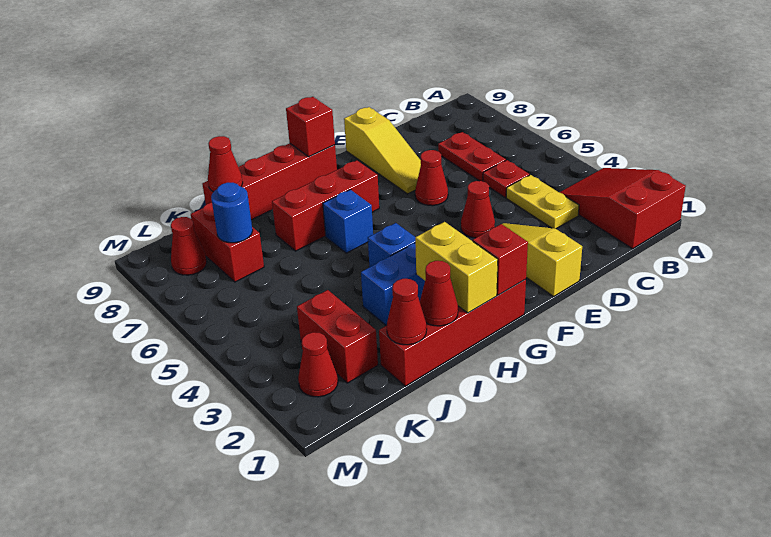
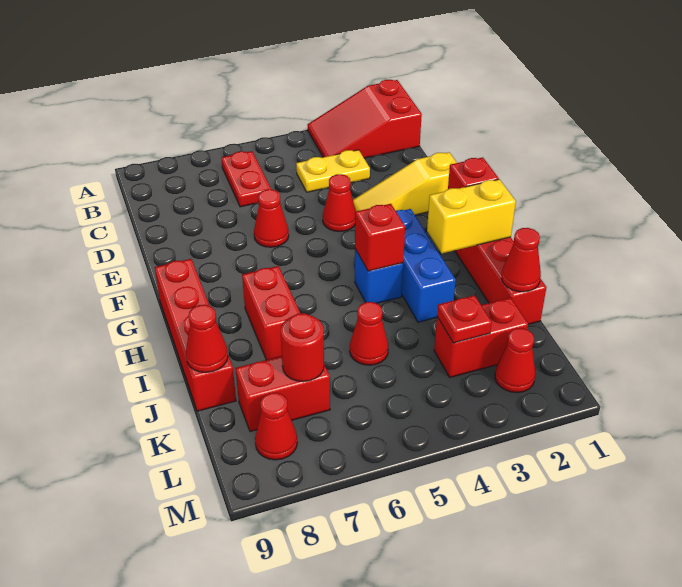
red 1x1 plate [483,160,529,197] -> red 1x1 plate moved to [437,295,492,343]
red 1x2 plate [438,132,506,181] -> red 1x2 plate turned to [221,151,271,207]
yellow 1x3 slope [344,107,421,194] -> none
red 1x3 brick [272,160,379,251] -> red 1x2 brick [242,266,301,360]
red 1x1 brick [286,97,335,157] -> red 1x1 brick moved to [355,204,405,271]
blue 1x1 brick [323,190,373,253] -> none
red 1x1 cone [420,261,458,326] -> red 1x1 cone moved to [350,302,388,365]
blue 1x1 round brick [211,182,253,243] -> red 1x1 round brick [281,313,324,382]

